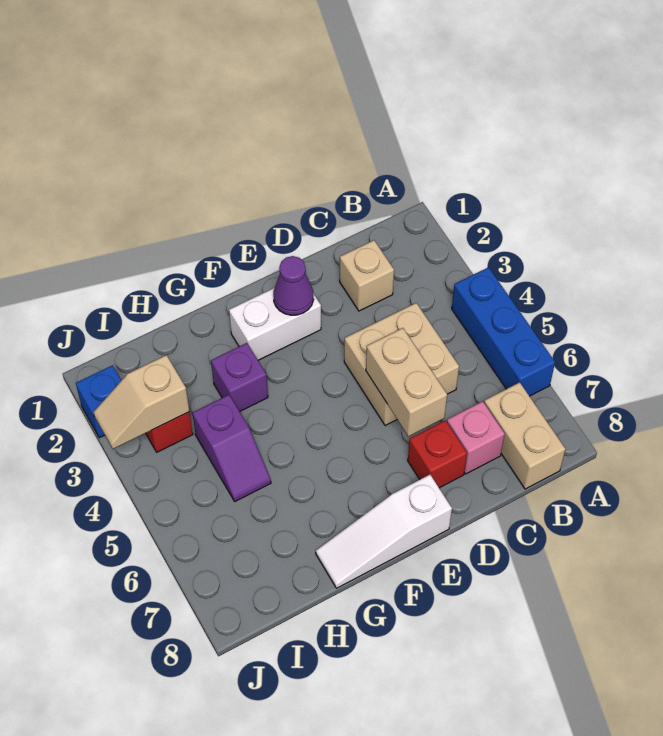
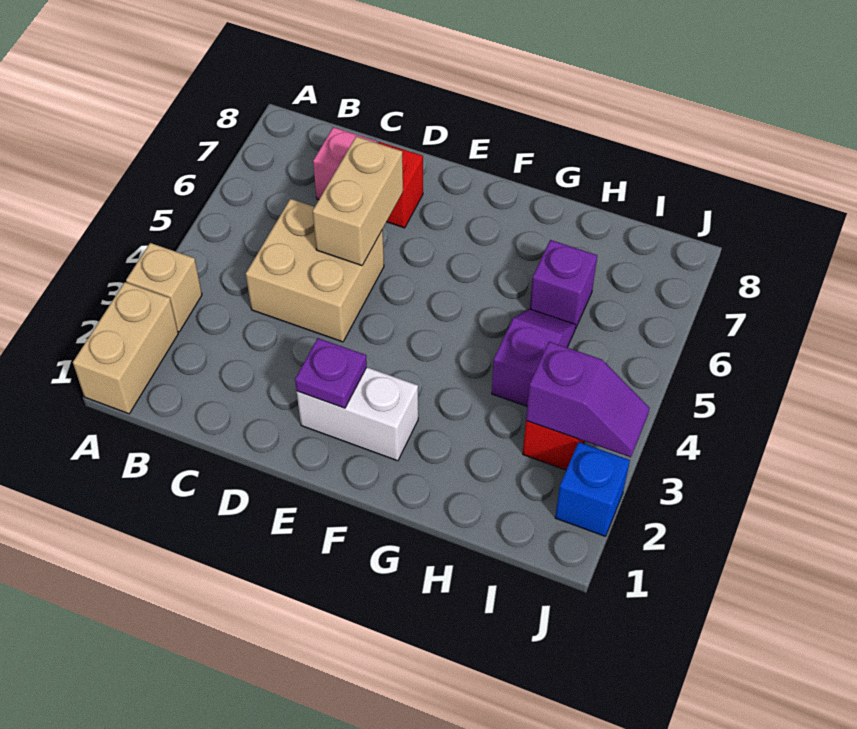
blue 1x3 brick [452,267,555,396] -> none
tan 1x2 brick [484,382,565,489] -> tan 1x2 brick moved to [73,282,178,414]
tan 1x1 brick [340,240,394,311] -> tan 1x1 brick moved to [126,243,202,332]
purple 1x1 cone [273,256,314,315] -> purple 1x1 plate [295,338,367,408]
white 1x3 slope [316,475,452,588] -> none
purple 1x1 brick [211,343,268,412] -> purple 1x1 brick moved to [530,240,597,329]
tan 1x2 slope [93,355,189,449] -> purple 1x2 slope [526,342,649,457]

